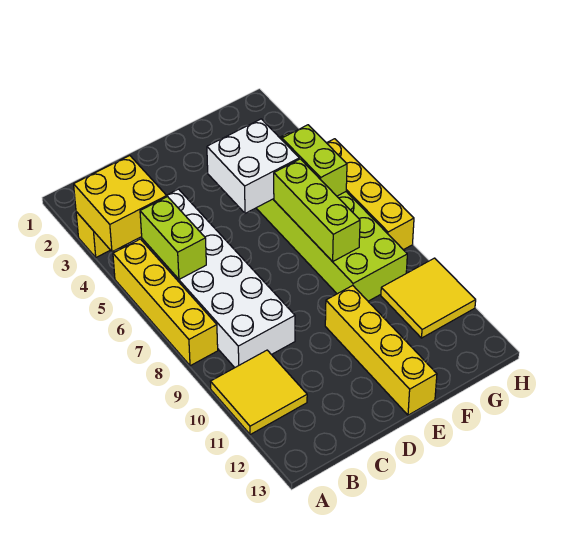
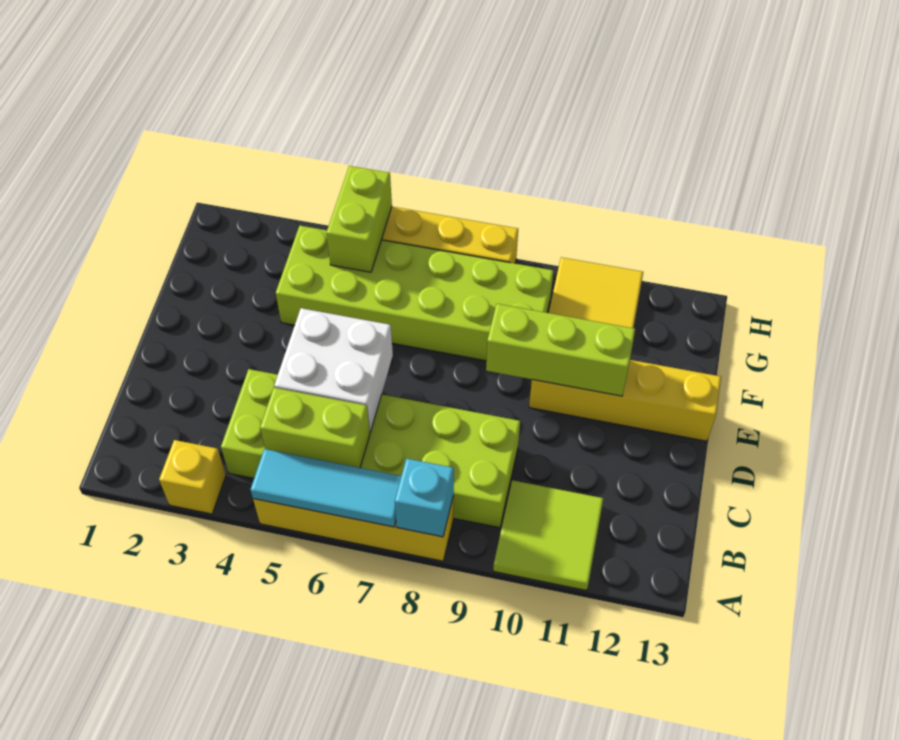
yellow 2x2 brick [74,156,167,252] -> none
none -> cyan 1x3 tile [250,449,401,527]
none -> cyan 1x1 brick [395,459,454,537]
yellow 2x2 tile [210,350,307,435] -> lime 2x2 tile [493,480,604,591]
white 2x6 brick [126,189,295,368] -> lime 2x6 brick [221,369,520,528]
white 2x2 brick [207,119,299,213] -> white 2x2 brick moved to [274,308,393,432]
lime 1x3 brick [274,159,360,262] -> lime 1x3 brick moved to [486,304,635,396]
lime 1x2 brick [282,125,347,196] -> lime 1x2 brick turned to [326,166,392,272]

